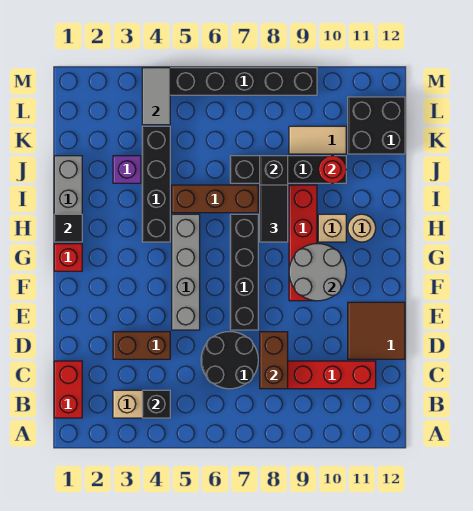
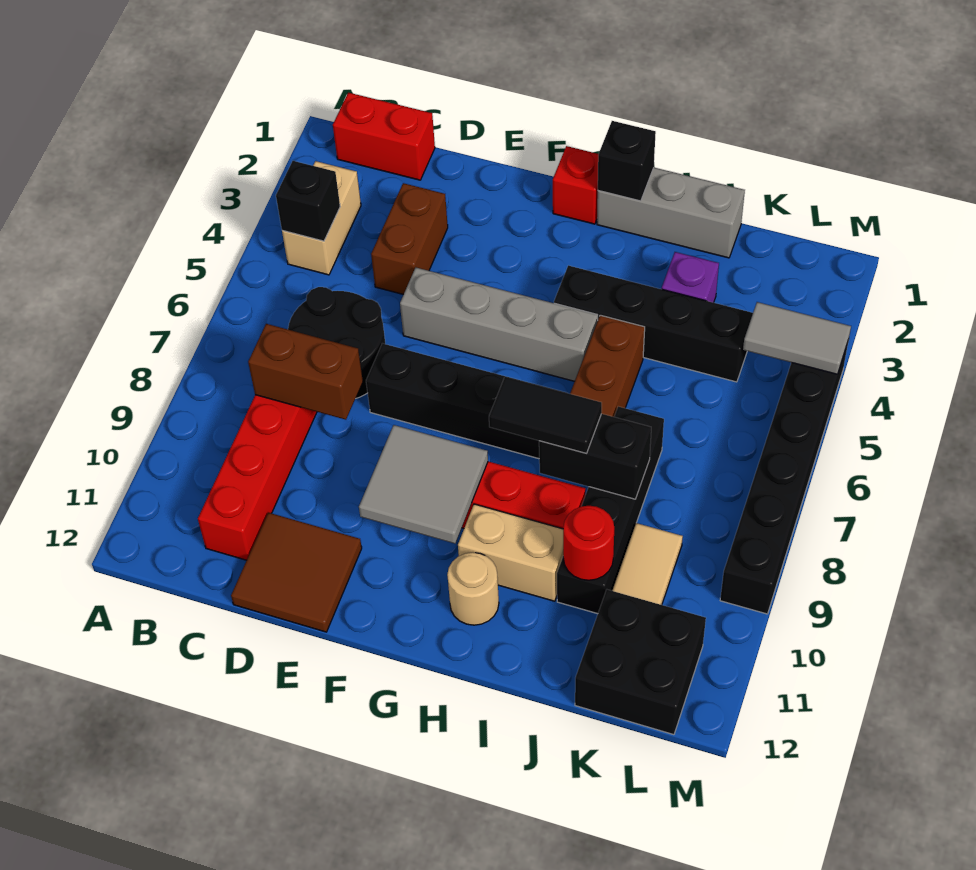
grey 2x2 round brick [289,244,346,301] -> grey 2x2 tile [359,425,488,544]
black 1x1 tile [54,214,82,242] -> black 1x1 brick [598,121,656,201]
tan 1x1 brick [318,214,346,242] -> tan 1x2 brick [458,504,563,601]

